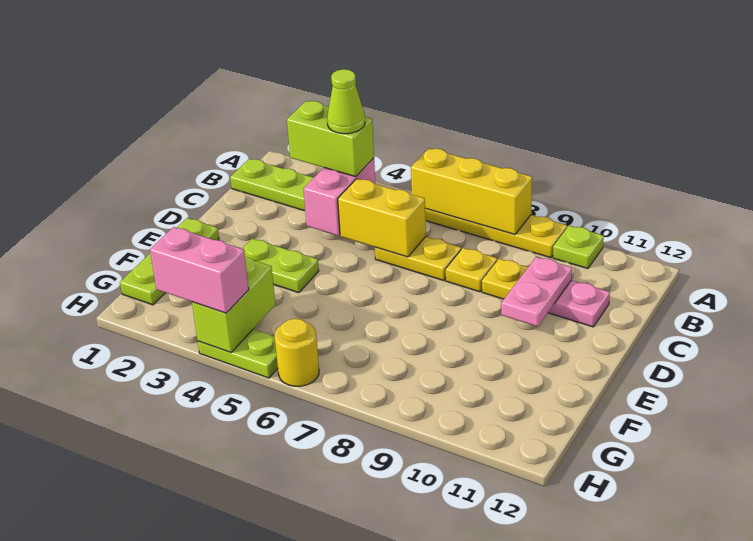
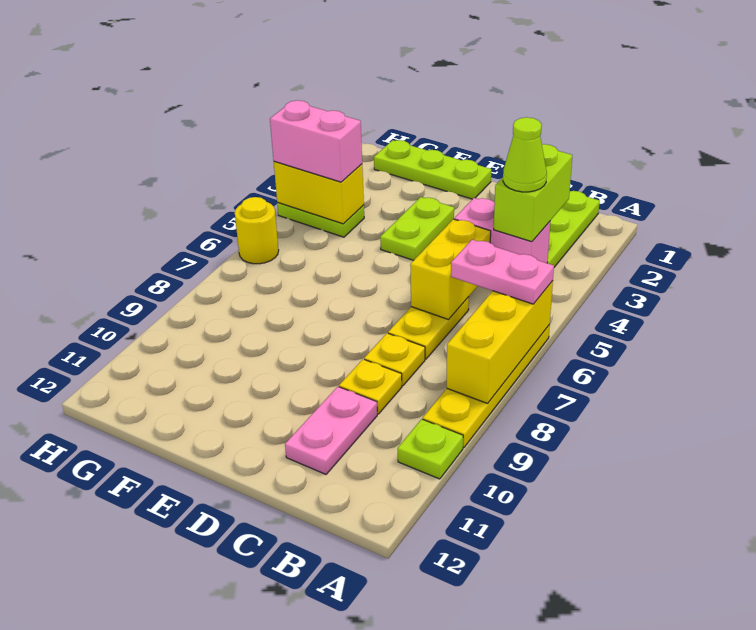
pink 1x2 plate [501,257,572,327] -> pink 1x2 plate moved to [451,240,554,304]
lime 1x2 brick [192,257,275,352] -> yellow 1x2 brick [274,161,364,224]
pink 1x2 brick [150,227,249,313] -> pink 1x2 brick turned to [270,100,362,182]
lime 1x2 plate [198,329,278,378] -> lime 1x2 plate turned to [277,202,364,237]

